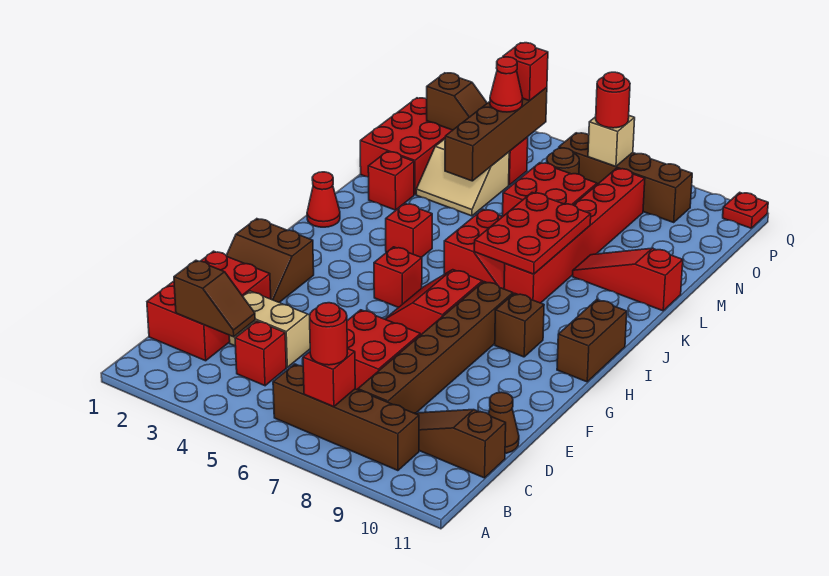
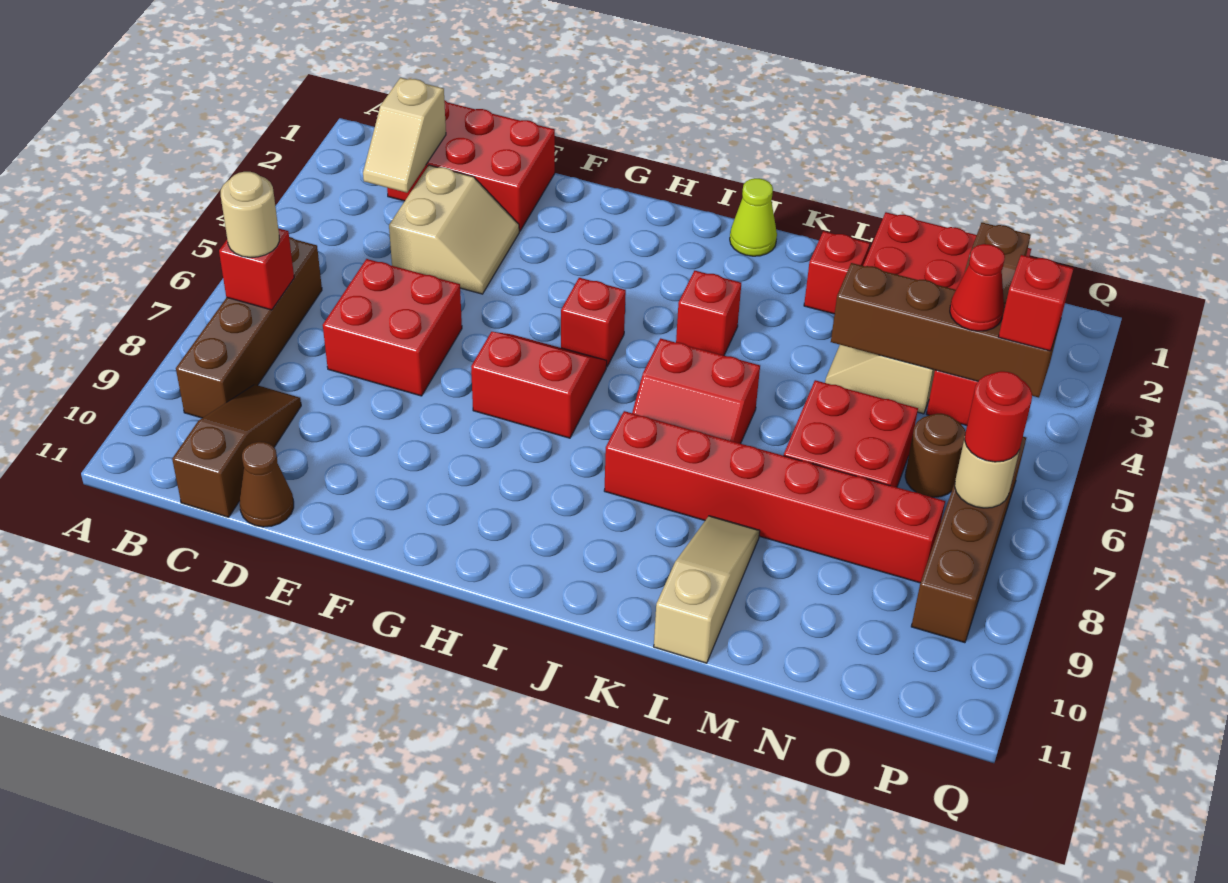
red 1x1 round brick [310,303,348,365] -> tan 1x1 round brick [221,172,279,258]
brown 1x2 slope [174,260,255,337] -> tan 1x2 slope [363,78,446,193]
red 1x1 brick [235,321,286,386] -> none
brown 1x6 brick [358,282,513,413] -> none
brown 2x2 slope [226,219,314,302] -> none
brown 1x1 brick [495,293,544,357] -> none
brown 1x2 brick [557,300,627,382] -> none
red 1x1 cone [307,172,340,227] -> lime 1x1 cone [730,178,777,256]
red 2x3 plate [474,193,591,274] -> none
red 1x3 slope [573,248,683,311] -> tan 1x3 slope [654,516,760,663]
tan 1x1 brick [588,116,635,167] -> tan 1x1 round brick [955,438,1019,508]
red 1x1 plate [723,192,768,228] -> none

